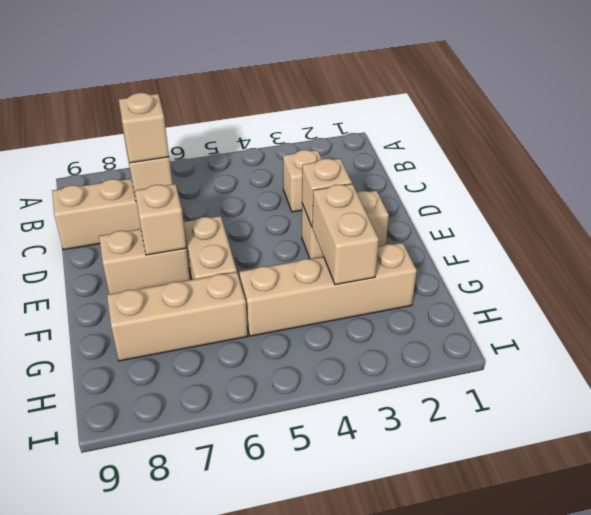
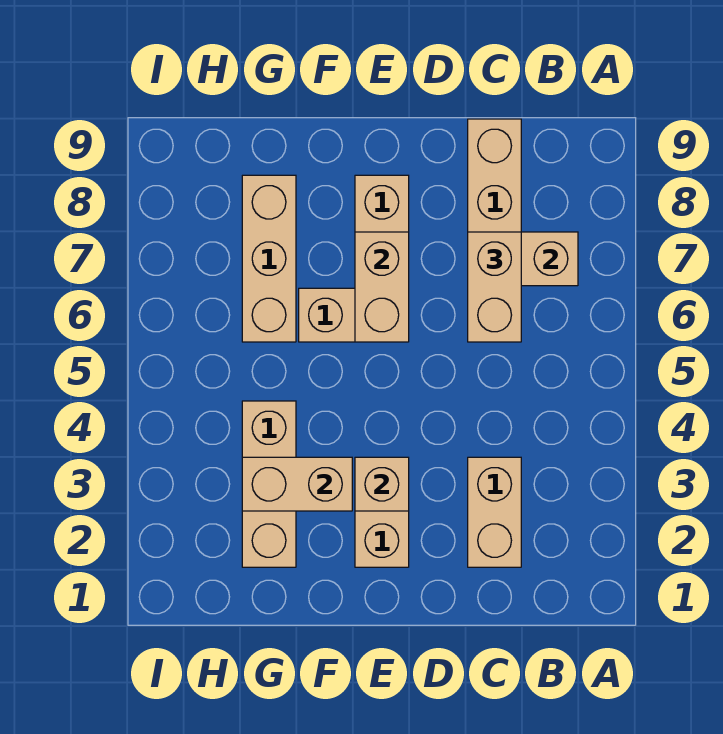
tan 1x1 brick [283,150,322,212] -> tan 1x2 brick [468,457,521,567]
tan 1x1 brick [119,93,169,163] -> tan 1x2 brick [468,232,521,342]
tan 1x1 brick [135,184,186,255] -> tan 1x2 brick [355,232,409,342]
tan 1x4 brick [239,243,417,336] -> tan 1x3 brick [242,401,296,567]

